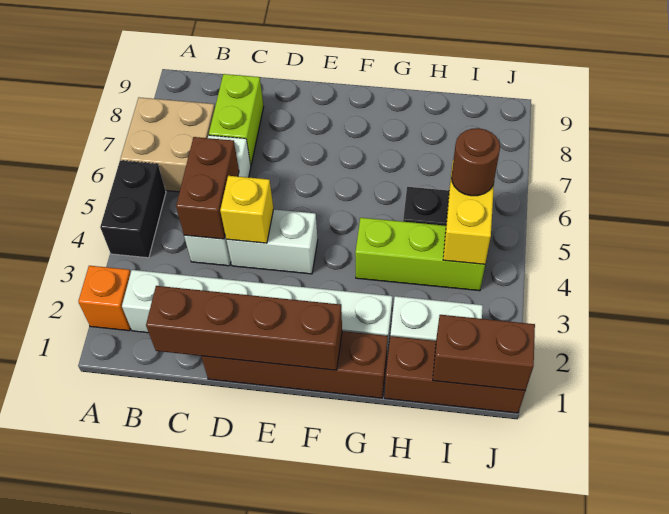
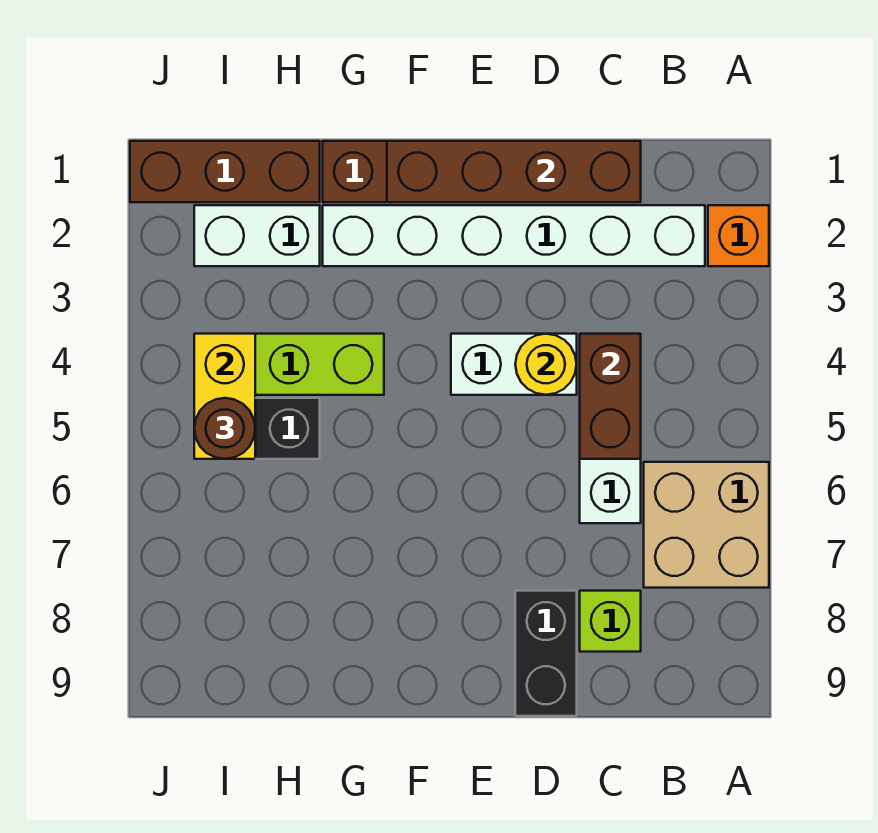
black 1x2 brick [100,161,166,258] -> black 1x2 brick moved to [515,591,577,716]
lime 1x2 brick [209,74,264,165] -> lime 1x1 brick [580,591,641,652]
yellow 1x1 brick [220,176,273,243] -> yellow 1x1 round brick [515,334,576,395]
brown 1x2 brick [433,315,535,391] -> none

